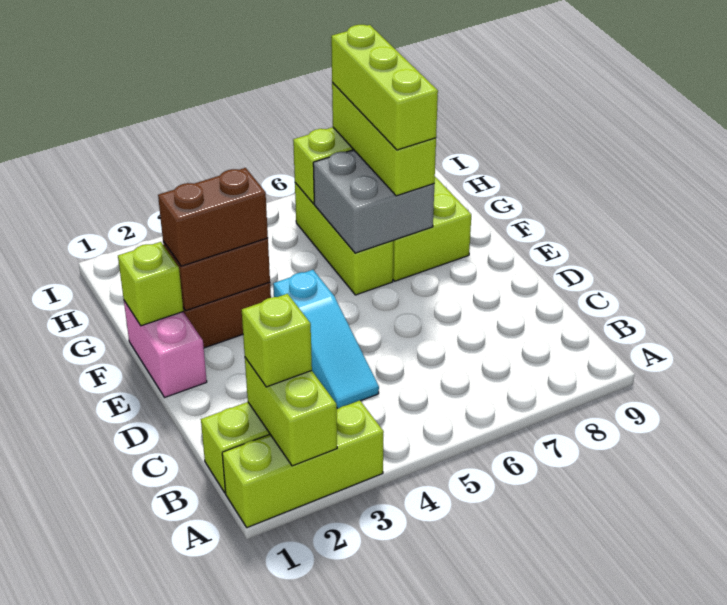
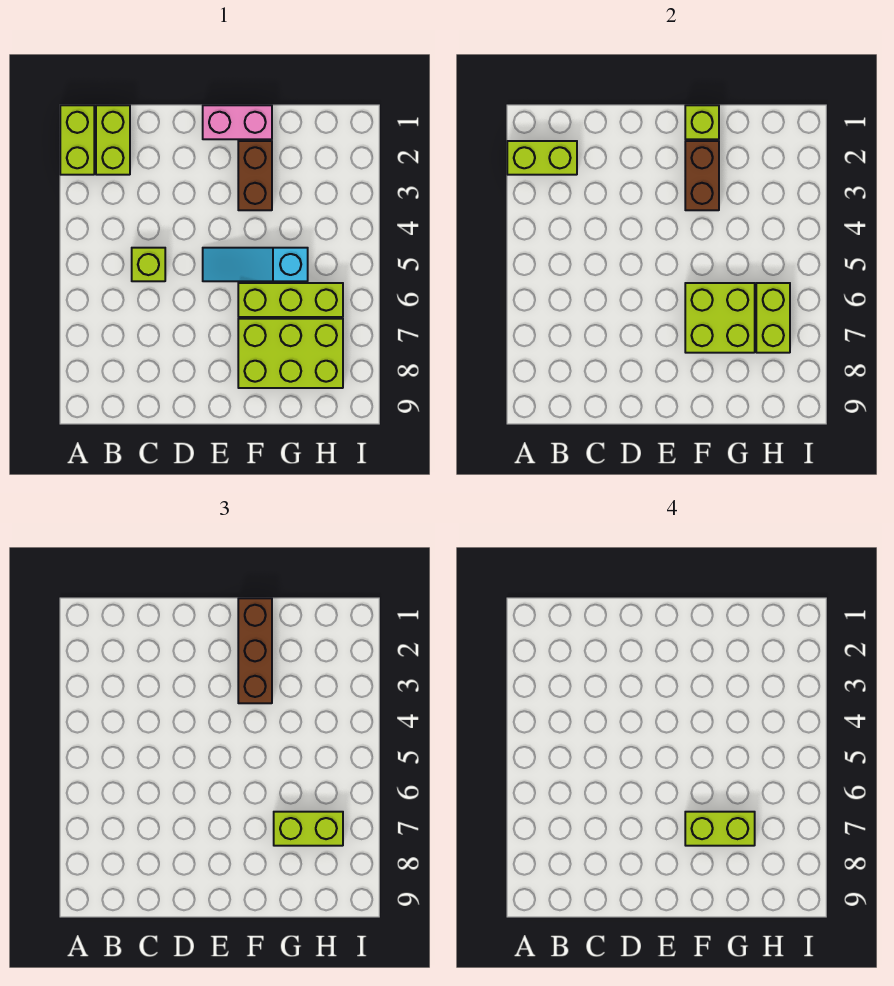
lime 1x3 brick [222,400,384,528] -> lime 1x2 brick [60,105,94,175]
lime 1x1 brick [242,294,312,387] -> lime 1x1 brick moved to [132,248,165,281]
cyan 1x3 slope [273,270,379,409] -> cyan 1x3 slope moved to [203,248,308,281]
brown 1x2 brick [158,168,268,266] -> brown 1x3 brick [238,598,272,703]
grey 2x2 brick [313,150,434,253] -> lime 2x2 brick [685,283,755,353]
lime 1x3 brick [332,82,436,196] -> lime 1x2 brick [274,812,343,846]
lime 1x3 brick [331,25,438,150] -> lime 1x2 brick [685,812,755,846]

